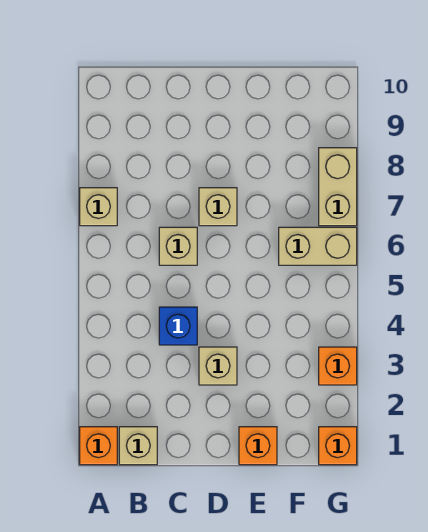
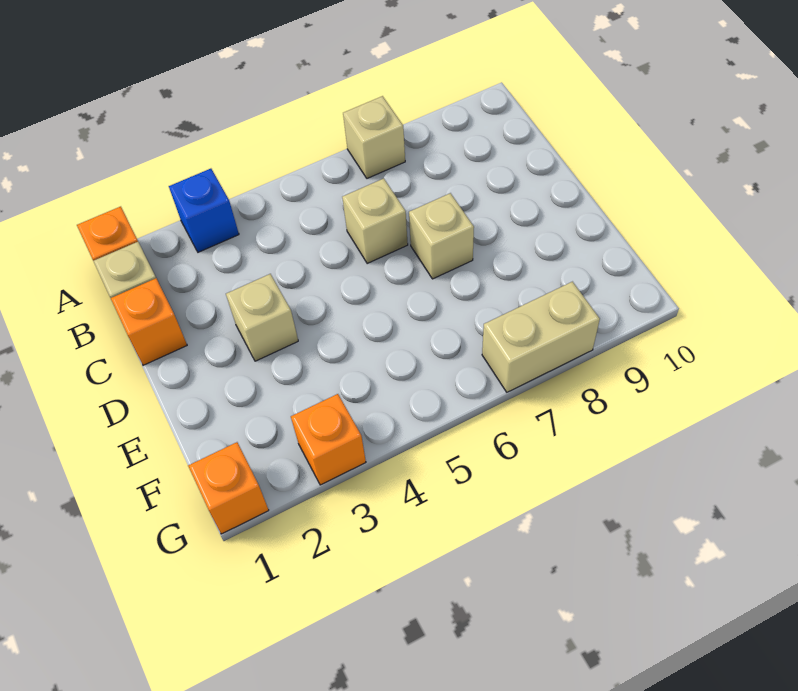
blue 1x1 brick [159,307,197,345] -> blue 1x1 brick moved to [169,169,239,252]
orange 1x1 brick [239,427,277,465] -> orange 1x1 brick moved to [111,278,187,365]
tan 1x2 brick [279,227,357,265] -> none

